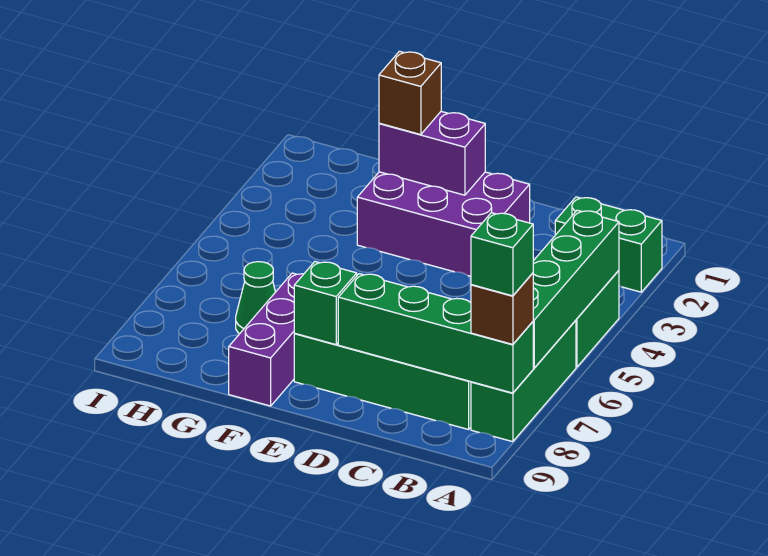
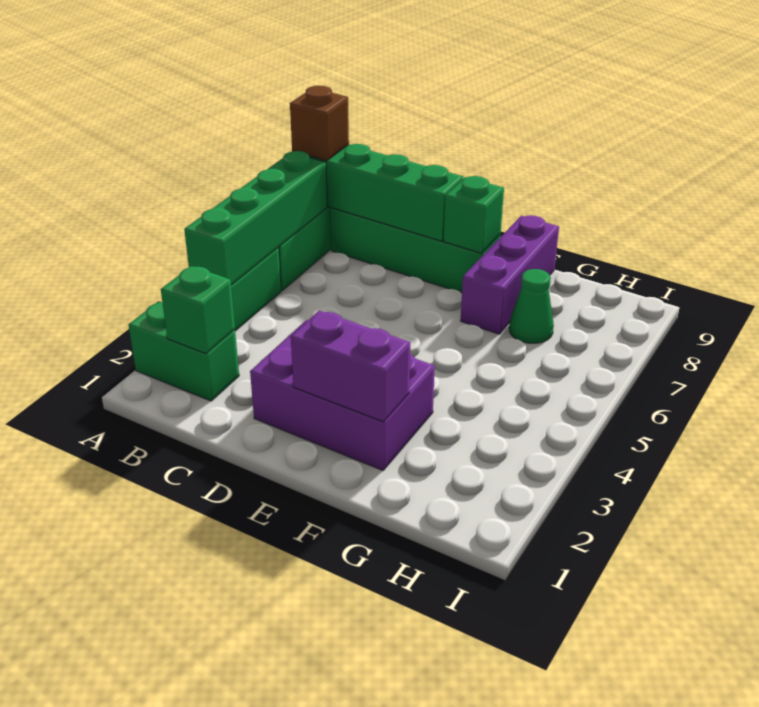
green 1x1 brick [471,213,533,296] -> green 1x1 brick moved to [161,266,235,354]
brown 1x1 brick [379,51,441,135] -> none

